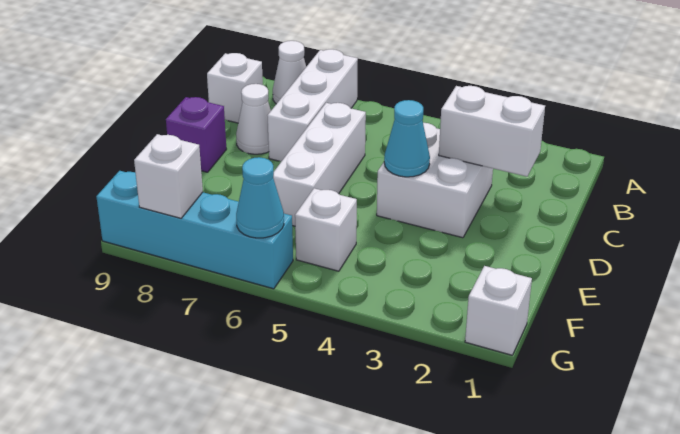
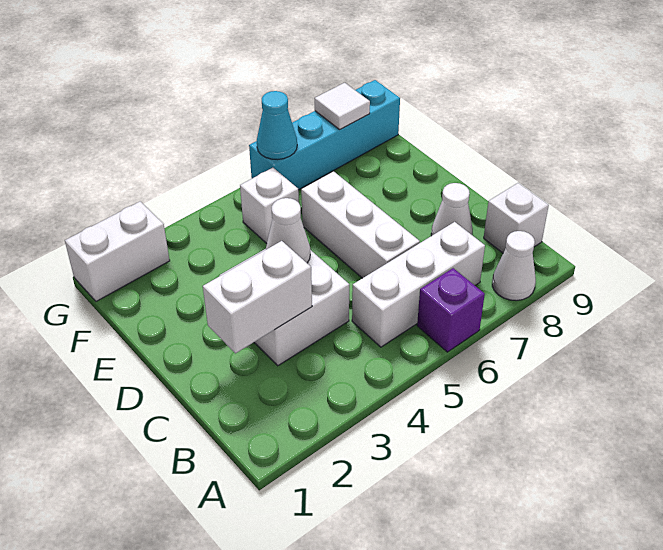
white 1x3 brick [268,49,358,161] -> white 1x3 brick turned to [352,222,485,347]
cyan 1x1 cone [384,100,430,177] -> white 1x1 cone [266,198,310,263]
purple 1x1 brick [166,97,226,172] -> purple 1x1 brick moved to [417,268,485,352]
white 1x1 brick [465,266,532,355] -> white 1x2 brick [65,201,170,301]
white 1x1 brick [134,134,203,218] -> white 1x1 tile [315,83,370,129]

